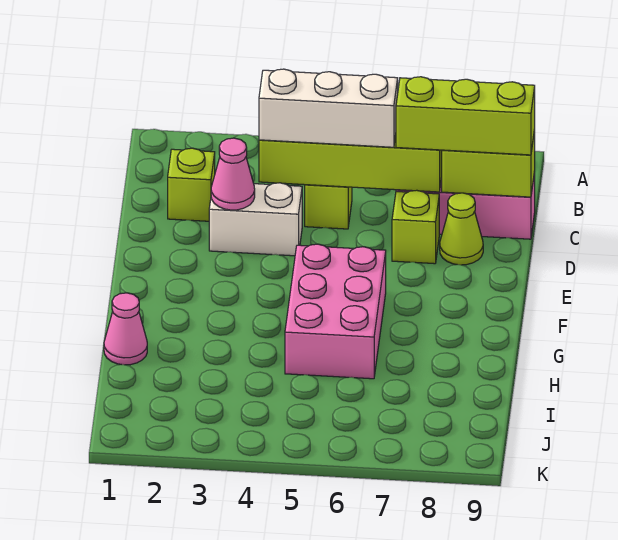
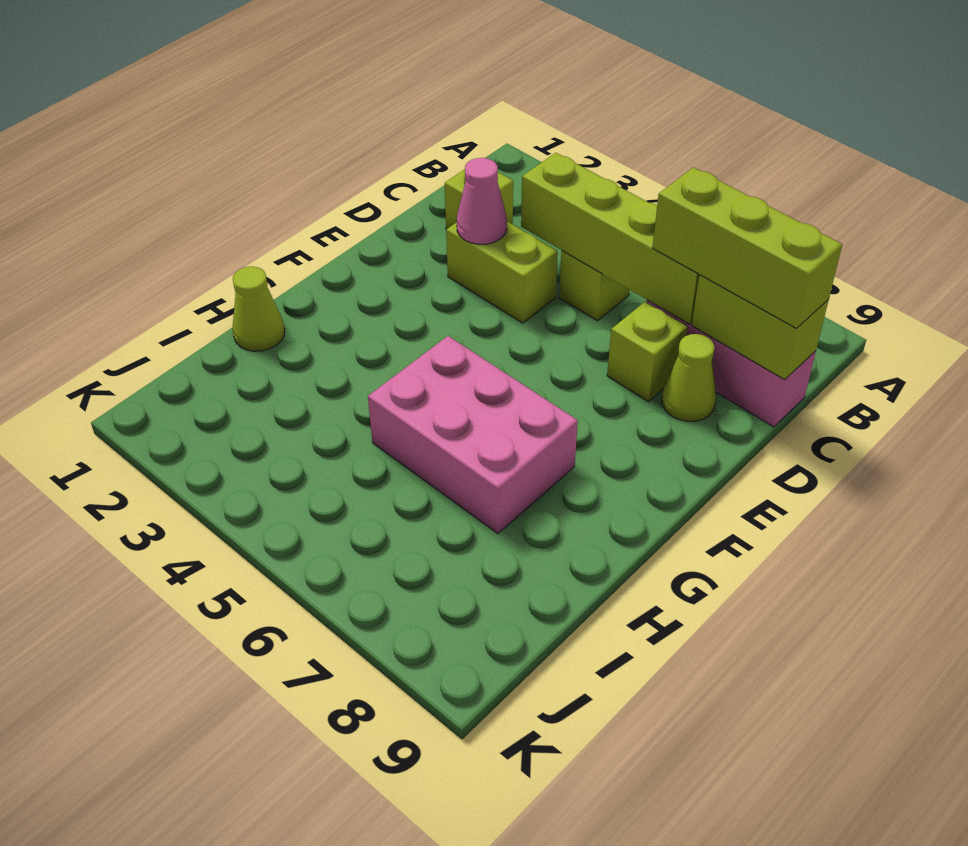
white 1x3 brick [259,69,398,147] -> none
white 1x2 brick [209,183,302,256] -> lime 1x2 brick [446,222,558,323]
pink 2x3 brick [285,244,386,379] -> pink 2x3 brick turned to [368,336,578,534]
pink 1x1 cone [104,293,147,365] -> lime 1x1 cone [232,266,285,351]

